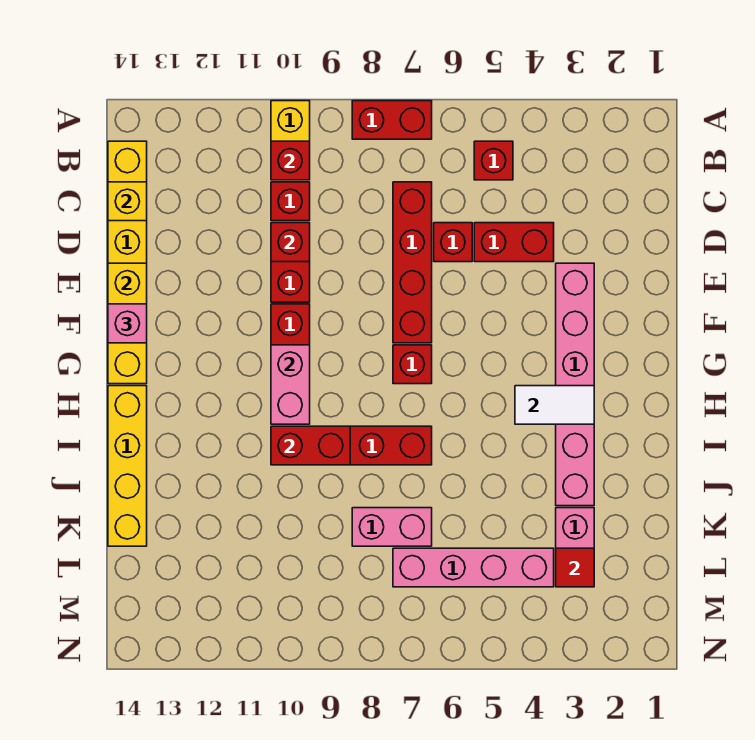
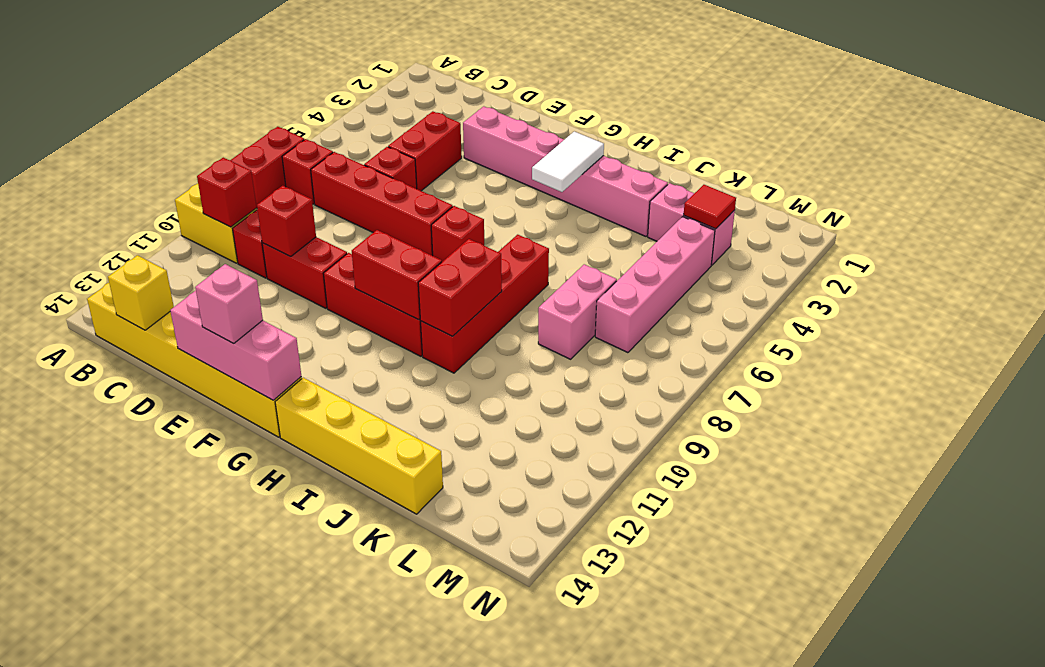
red 1x1 brick [474,141,513,180] -> red 1x1 brick moved to [282,139,333,204]
yellow 1x3 brick [108,263,147,384] -> pink 1x3 brick [170,291,301,400]
pink 1x2 brick [271,345,310,424] -> red 1x2 brick [352,230,442,320]

